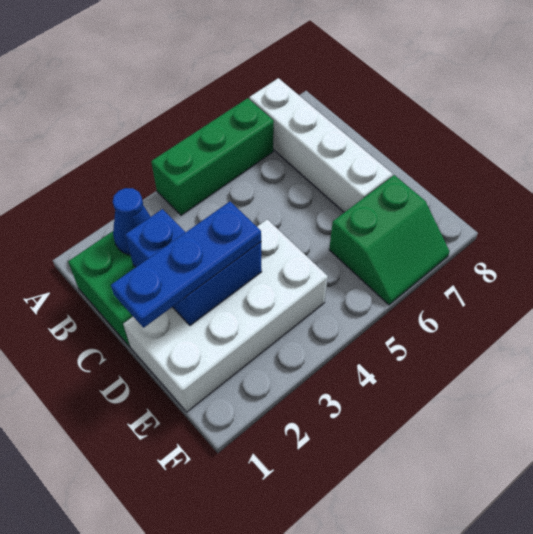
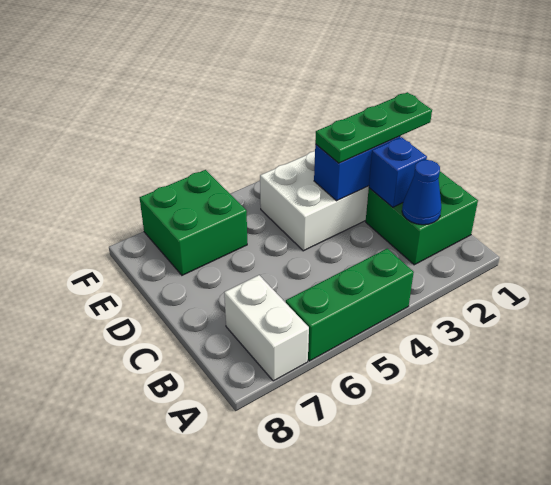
white 1x4 brick [249,78,393,212] -> white 1x2 brick [224,275,309,381]
blue 1x3 plate [111,202,261,328] -> green 1x3 plate [315,92,432,163]
green 2x2 slope [329,175,450,305] -> green 2x2 brick [140,170,247,275]

